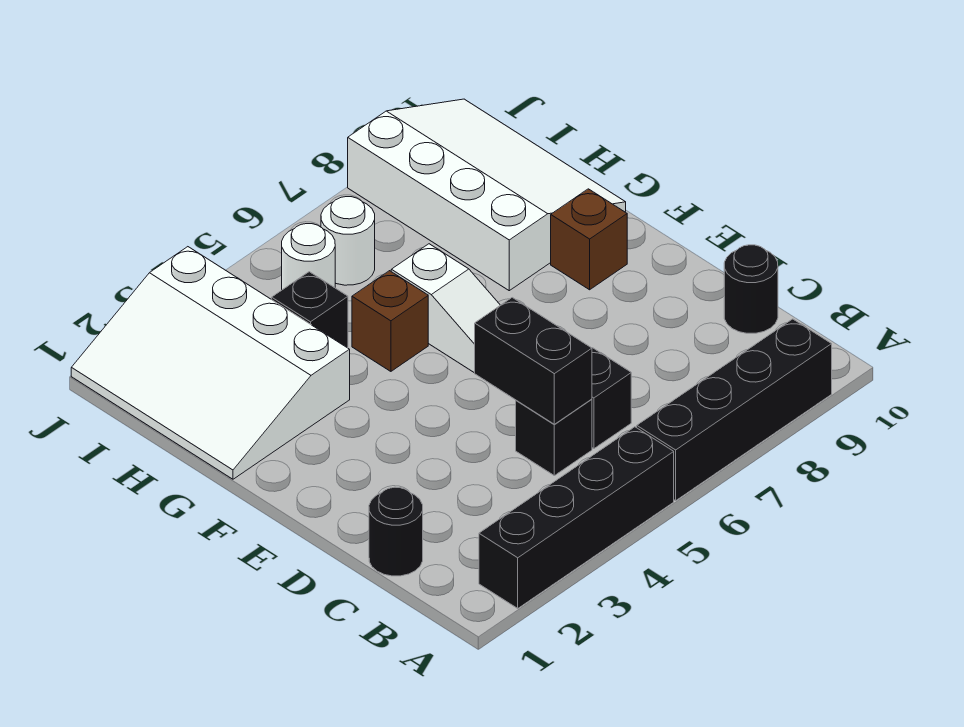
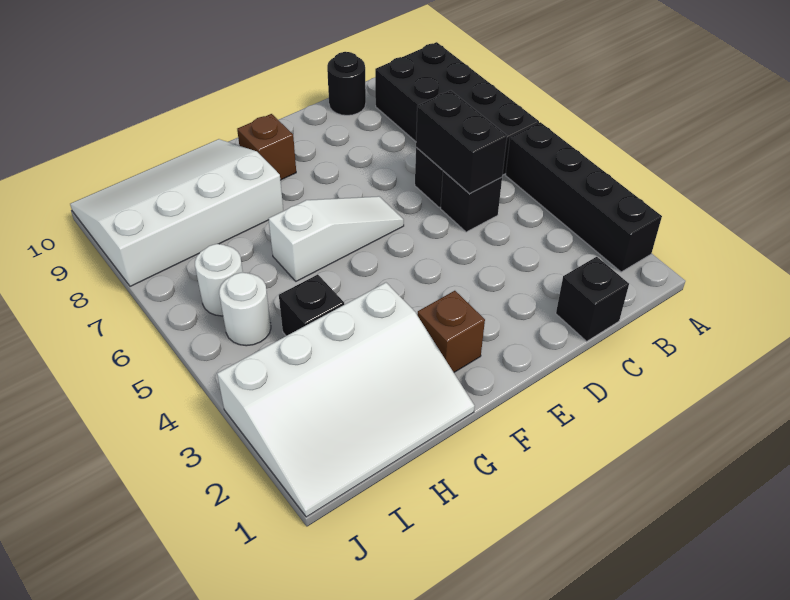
black 1x4 brick [637,319,832,501] -> black 2x4 brick [375,42,539,175]
black 1x1 round brick [369,487,423,576] -> black 1x1 brick [556,257,629,341]
black 1x2 brick [475,298,592,424] -> black 1x2 brick turned to [416,91,507,194]
brown 1x1 brick [352,271,428,371] -> brown 1x1 brick moved to [417,291,485,372]

